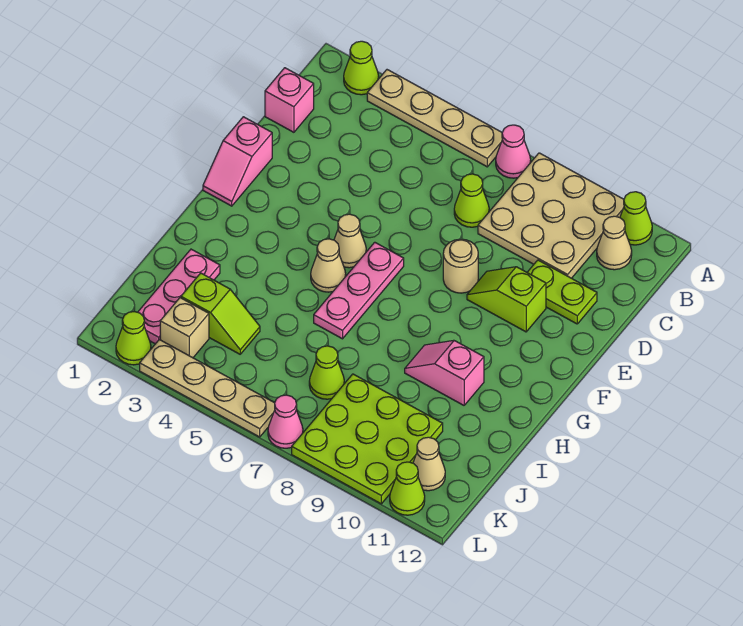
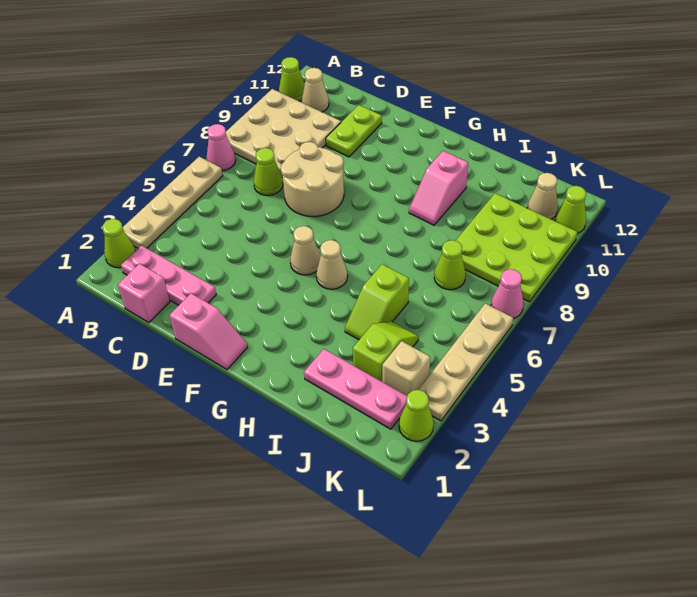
tan 1x1 round brick [443,239,478,293] -> tan 2x2 round brick [281,142,344,217]
lime 1x2 slope [467,267,546,332] -> lime 1x2 slope moved to [345,264,409,340]
pink 1x3 plate [314,242,404,339] -> pink 1x3 plate moved to [121,245,216,305]

